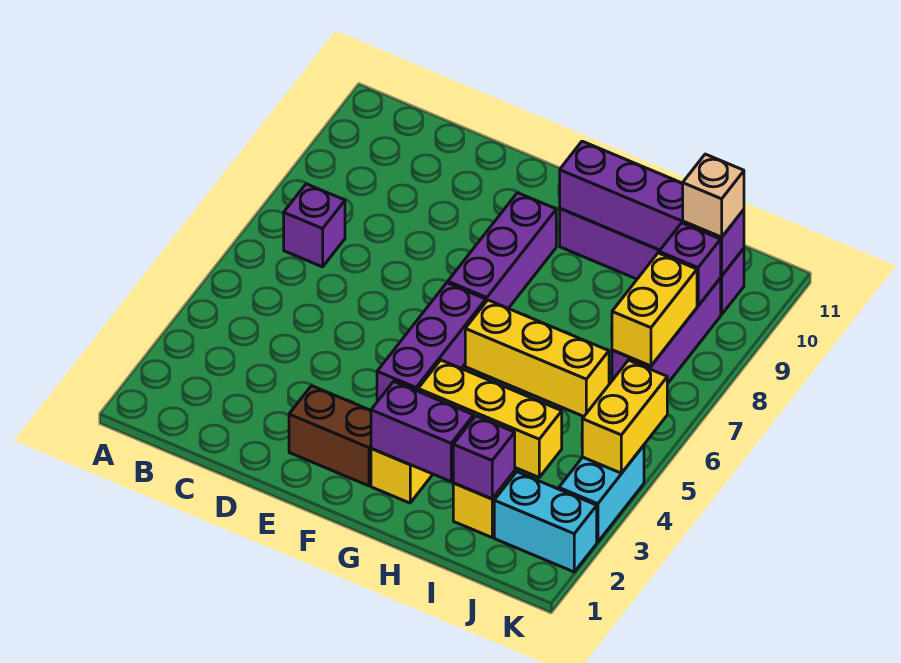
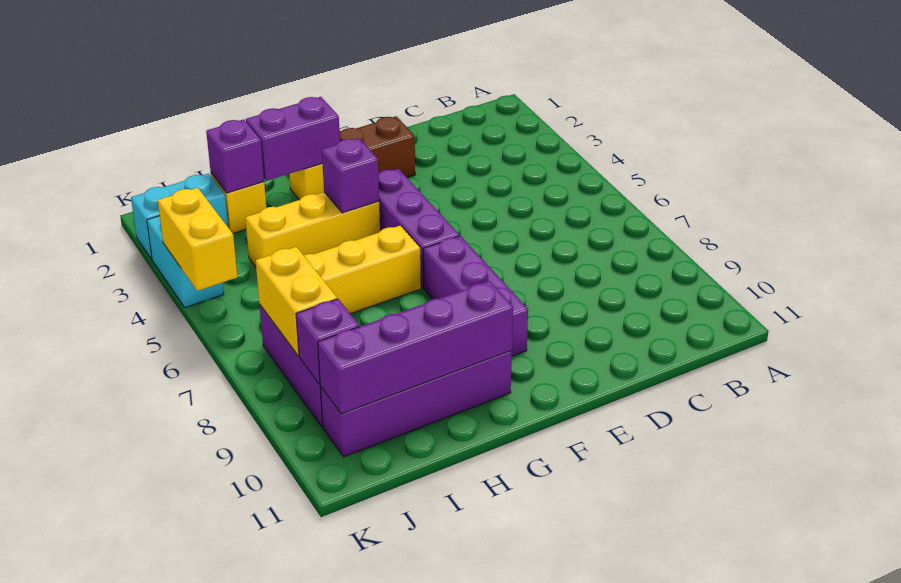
purple 1x1 brick [284,184,345,267] -> purple 1x1 brick moved to [322,138,379,213]
tan 1x1 brick [683,154,744,237] -> none

